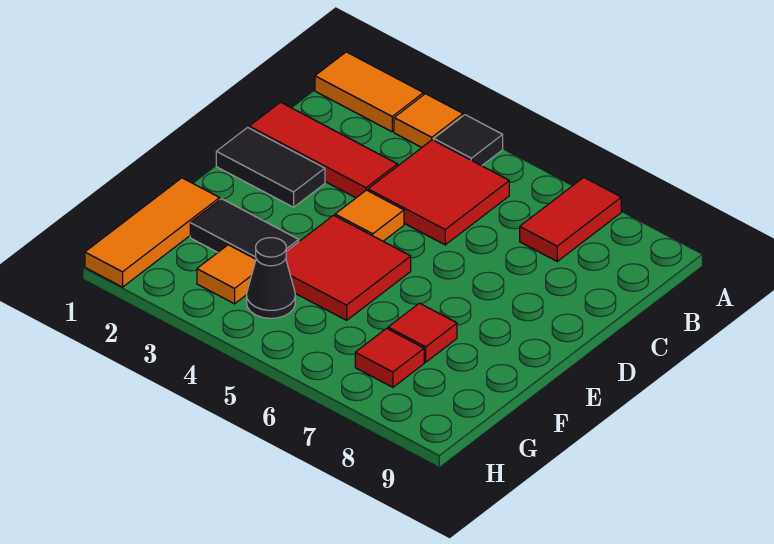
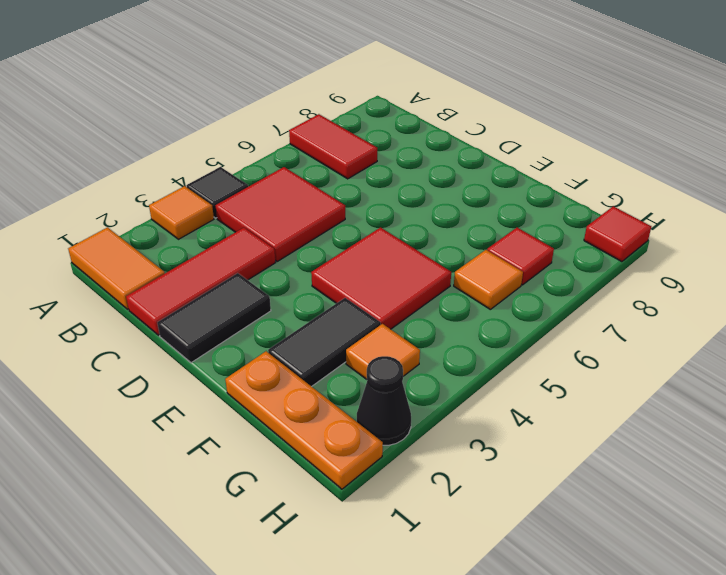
orange 1x2 tile [315,52,424,132] -> orange 1x2 tile turned to [68,227,165,309]
orange 1x1 tile [335,190,404,241] -> orange 1x1 tile moved to [454,250,523,309]
orange 1x3 tile [85,178,220,287] -> orange 1x3 plate [225,351,383,489]
red 1x1 tile [388,303,457,362] -> red 1x1 tile moved to [584,206,651,262]
black 1x1 cone [247,238,295,318] -> black 1x1 cone moved to [357,356,411,445]

